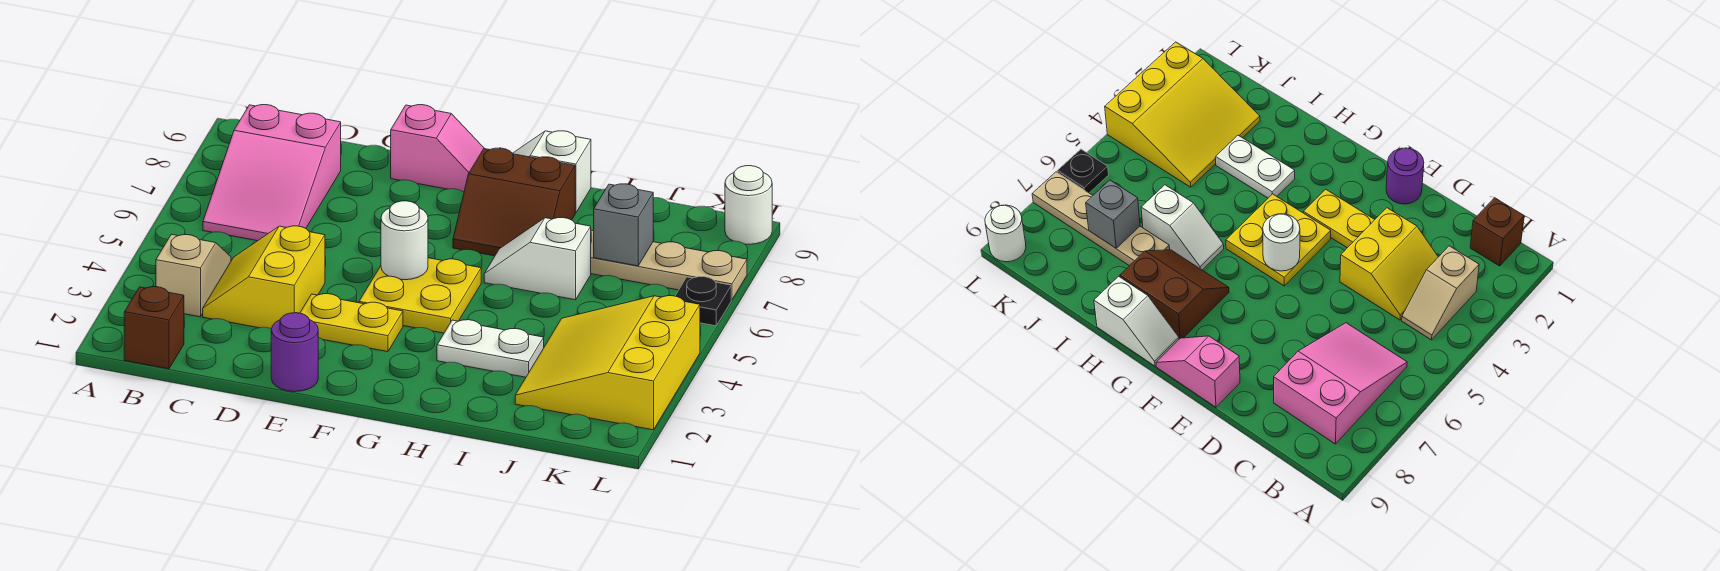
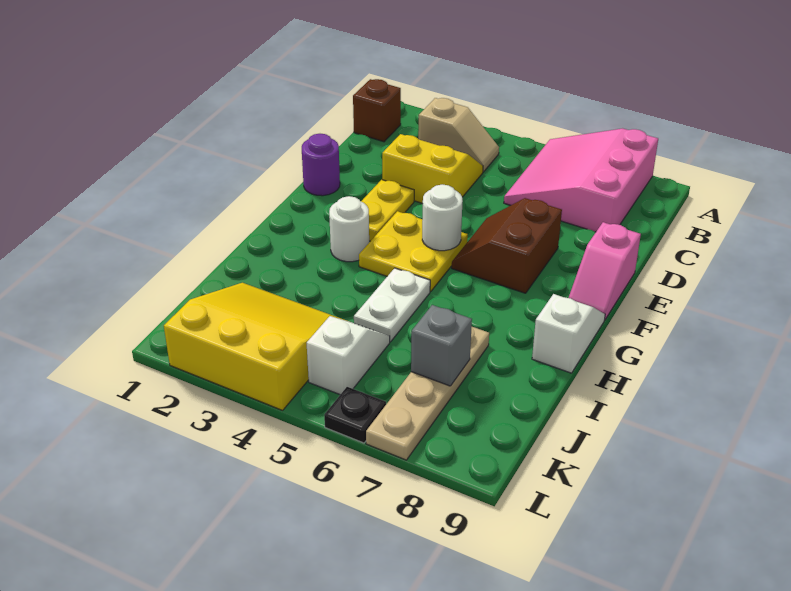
pink 2x3 slope [203,105,341,241] -> pink 3x3 slope [504,129,658,232]
brown 2x2 slope [453,148,575,256] -> brown 2x2 slope moved to [452,198,562,293]
white 1x2 plate [437,320,544,377] -> white 1x2 plate moved to [354,268,430,342]
white 1x2 slope [484,218,591,300] -> white 1x2 slope moved to [307,316,390,394]
white 1x1 round brick [725,166,772,244] -> white 1x1 round brick moved to [329,196,369,262]

